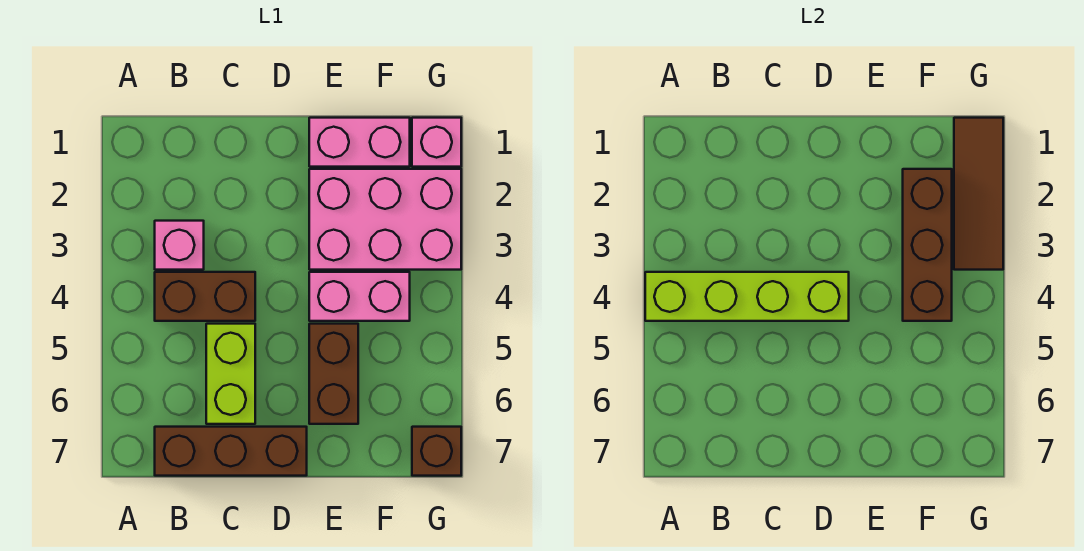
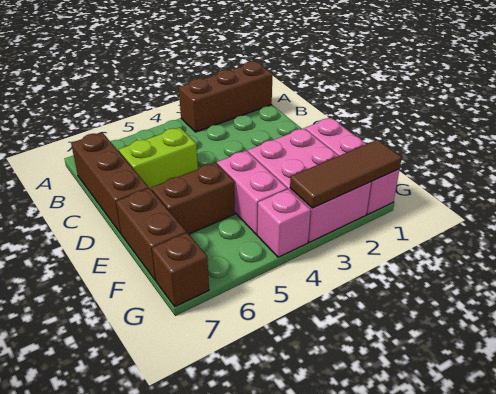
lime 1x4 brick [645,272,849,321] -> none
pink 1x1 brick [155,221,204,270] -> pink 1x1 brick moved to [257,189,311,257]
brown 1x2 brick [155,272,255,321] -> brown 1x2 brick moved to [116,188,186,281]
brown 1x3 brick [903,169,952,321] -> brown 1x3 brick moved to [179,61,272,132]

